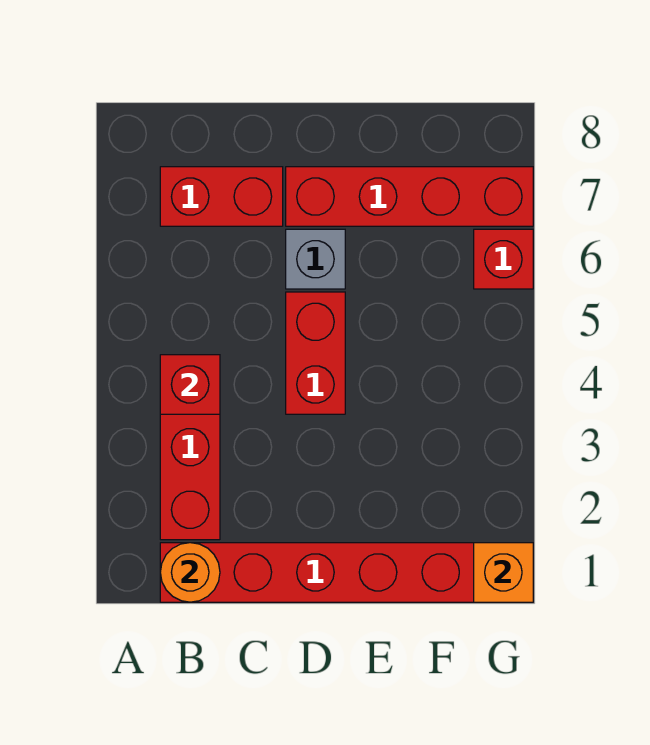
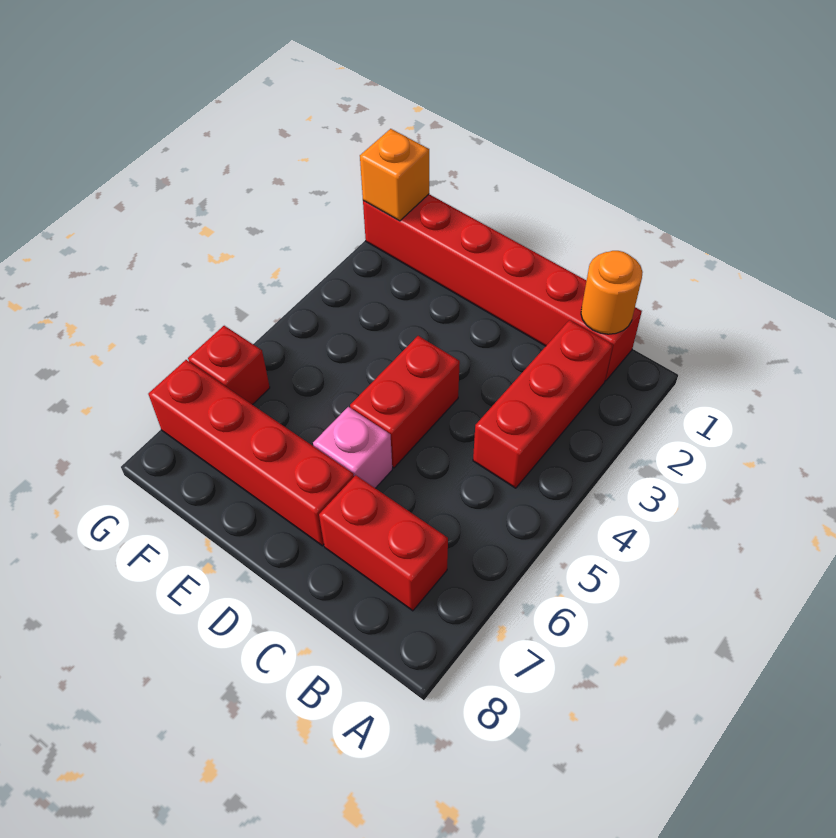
red 1x1 brick [160,355,220,414] -> none
grey 1x1 brick [286,229,345,289] -> pink 1x1 brick [313,407,392,488]

